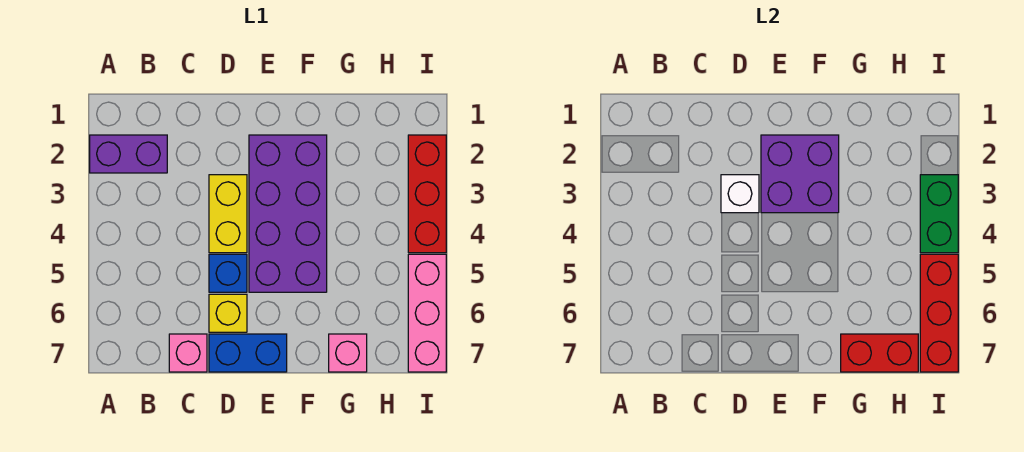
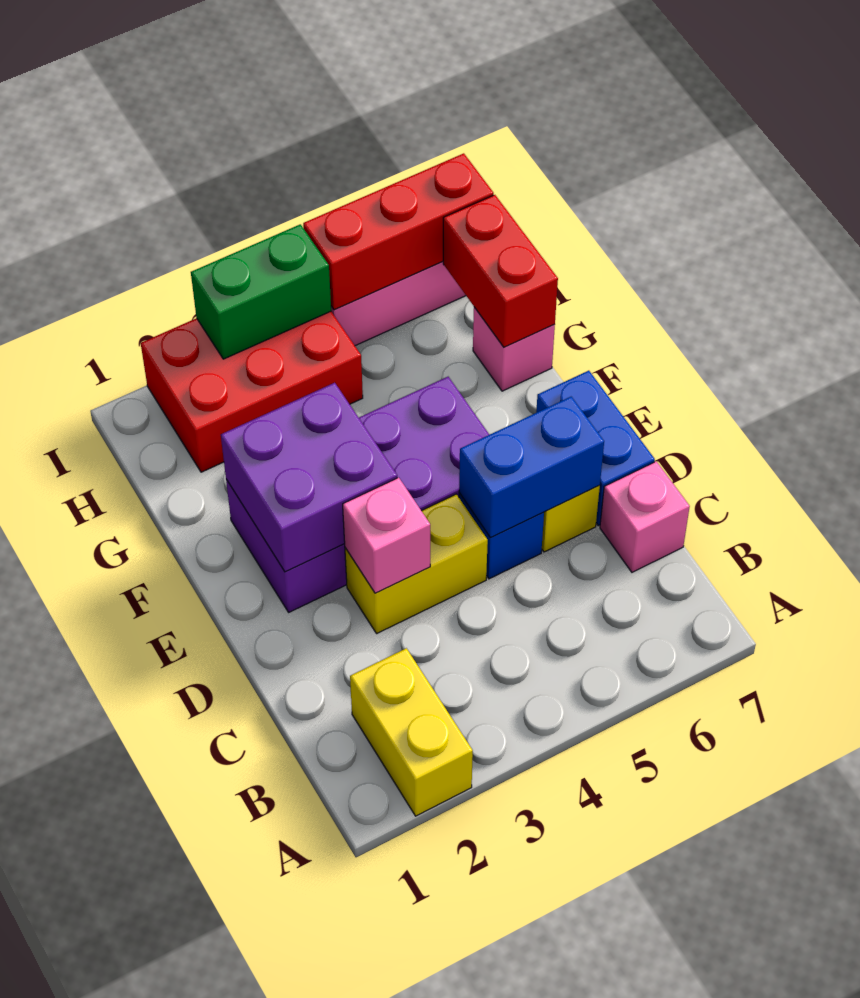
purple 1x2 brick [90,135,167,173] -> yellow 1x2 brick [350,648,473,816]
white 1x1 brick [721,175,759,213] -> pink 1x1 brick [343,478,430,593]
none -> blue 1x2 brick [459,397,604,538]
red 1x3 brick [408,135,446,253] -> red 2x3 brick [141,312,363,472]

